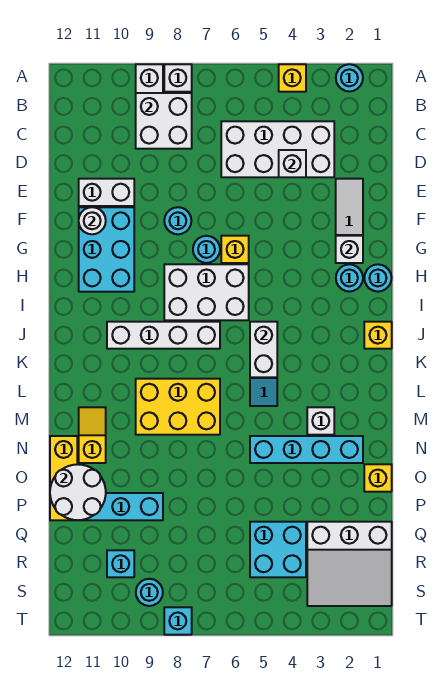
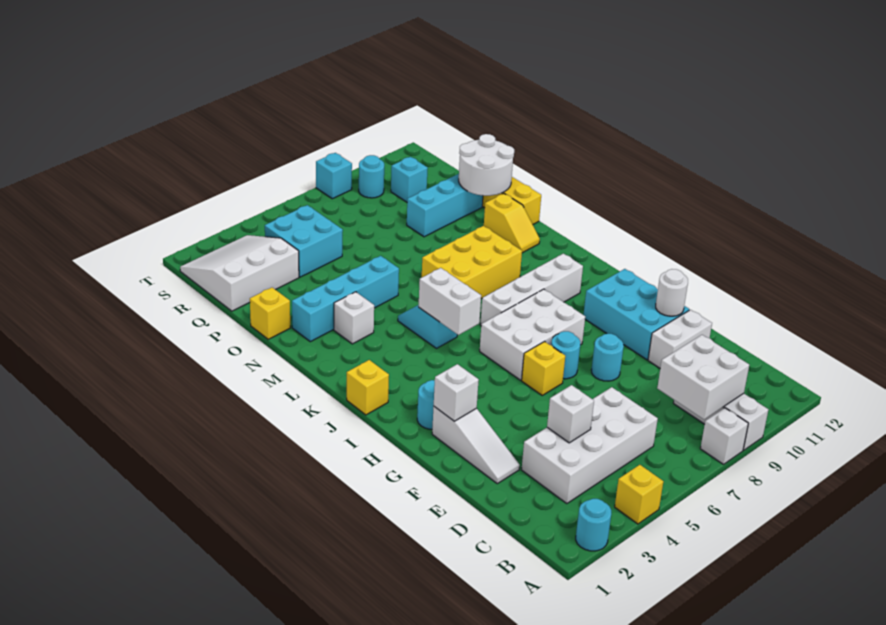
cyan 1x1 round brick [364,264,392,292] -> none

